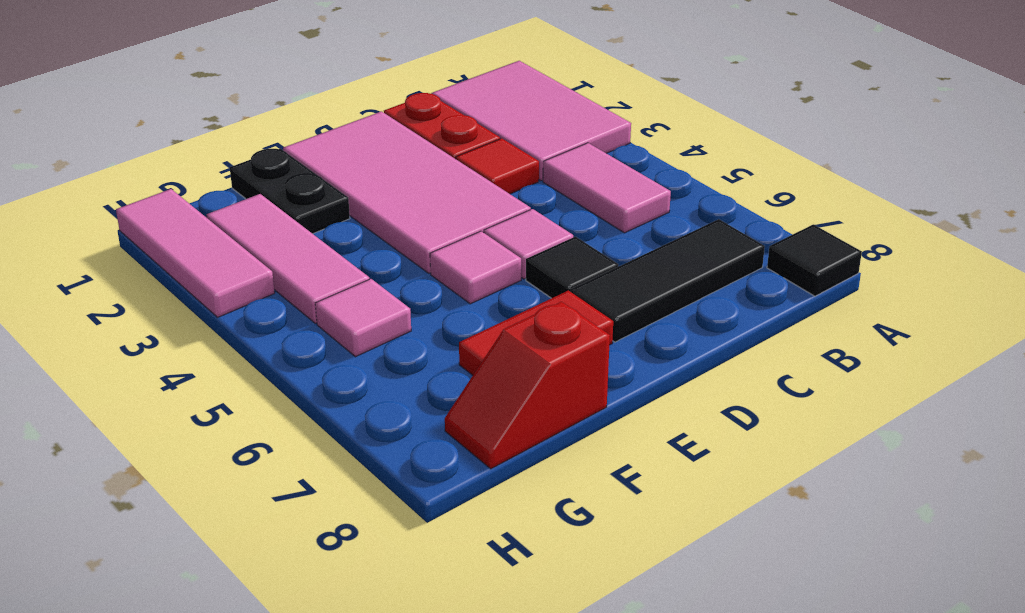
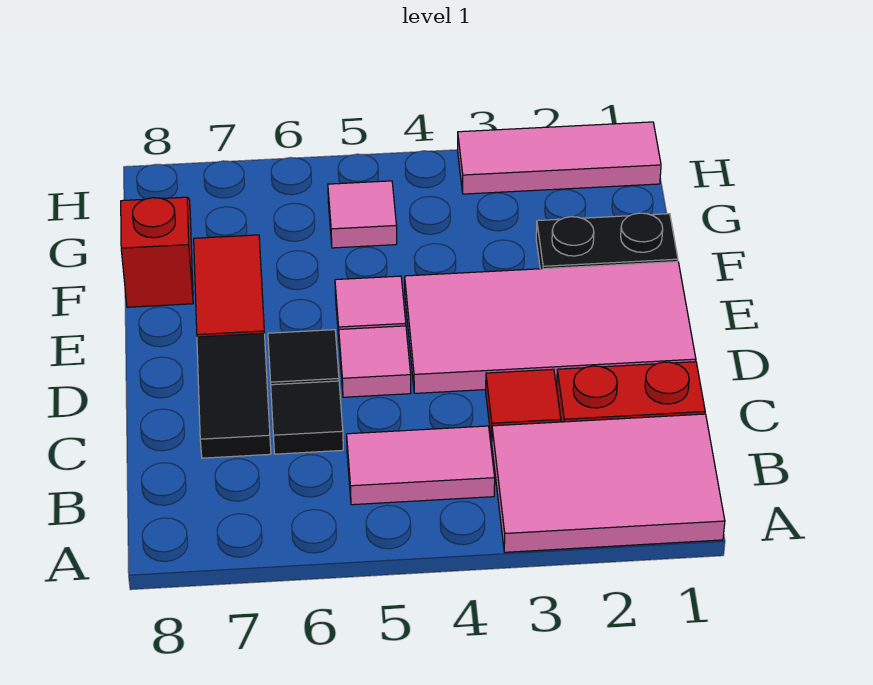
black 1x1 tile [767,224,862,296] -> black 1x1 tile moved to [271,381,343,454]
black 1x3 tile [571,219,765,342] -> black 1x2 tile [197,333,271,458]
pink 1x3 tile [207,194,369,323] -> none

